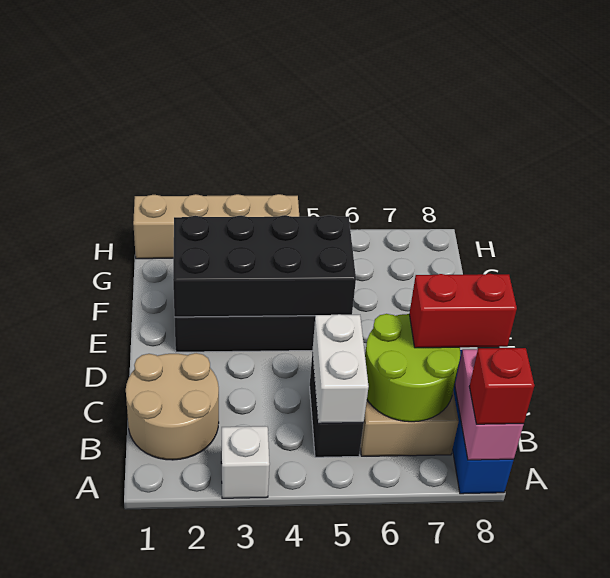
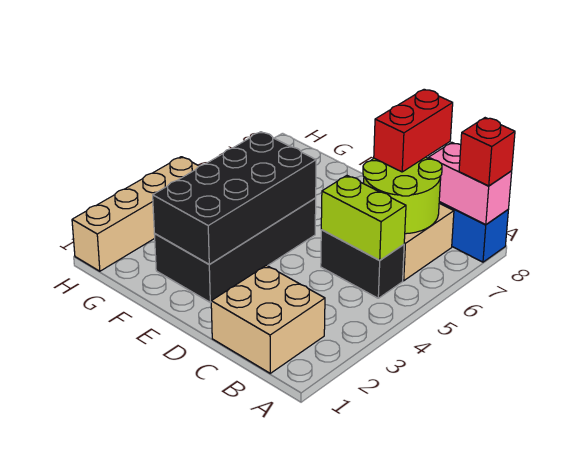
white 1x1 brick [221,426,270,498] -> none
tan 2x2 round brick [126,353,219,460] -> tan 2x2 brick [211,265,325,373]
white 1x2 brick [312,314,369,423] -> lime 1x2 brick [321,176,406,260]

